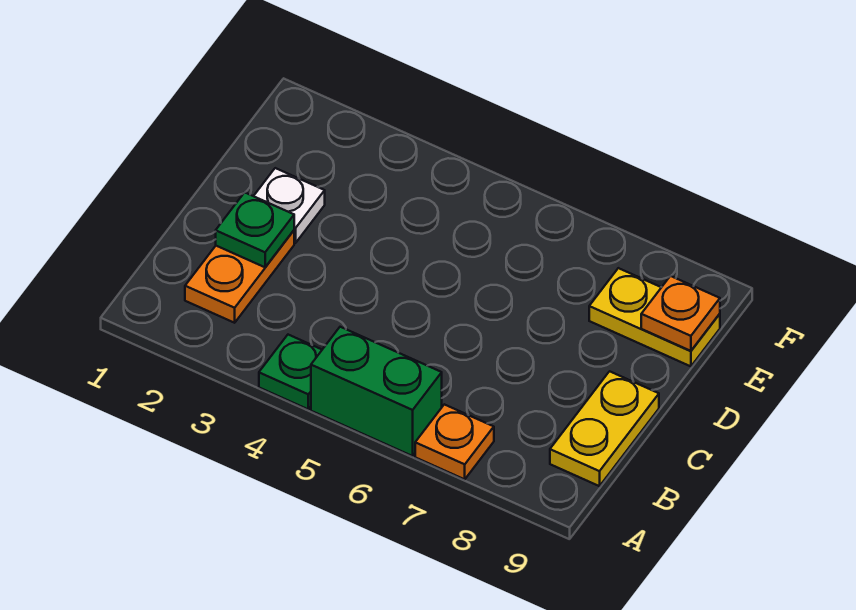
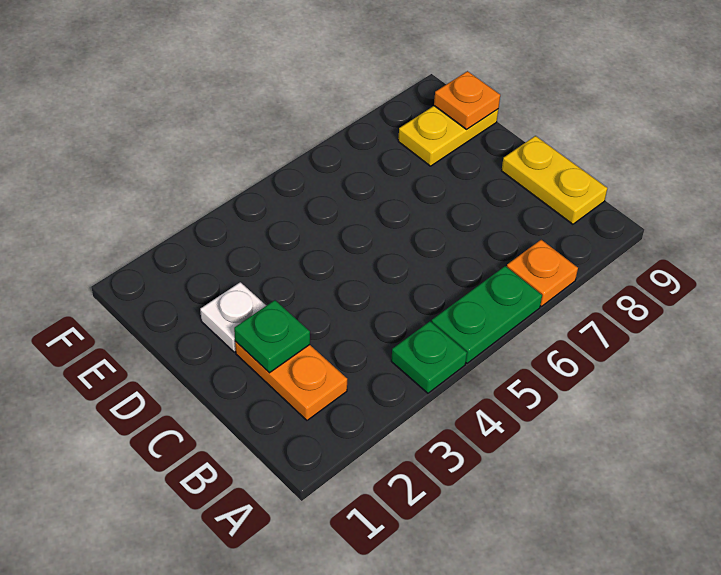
green 1x2 brick [311,327,442,456] -> green 1x2 plate [432,266,542,363]

